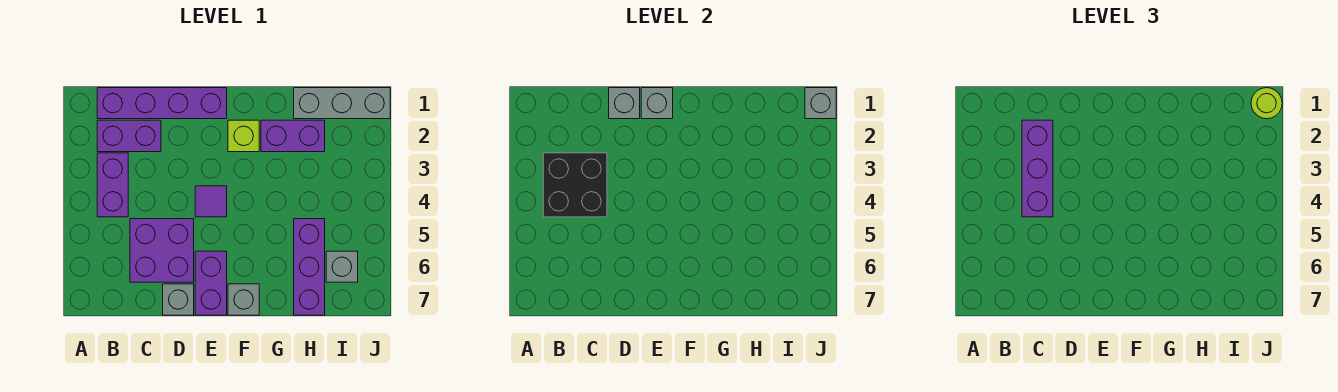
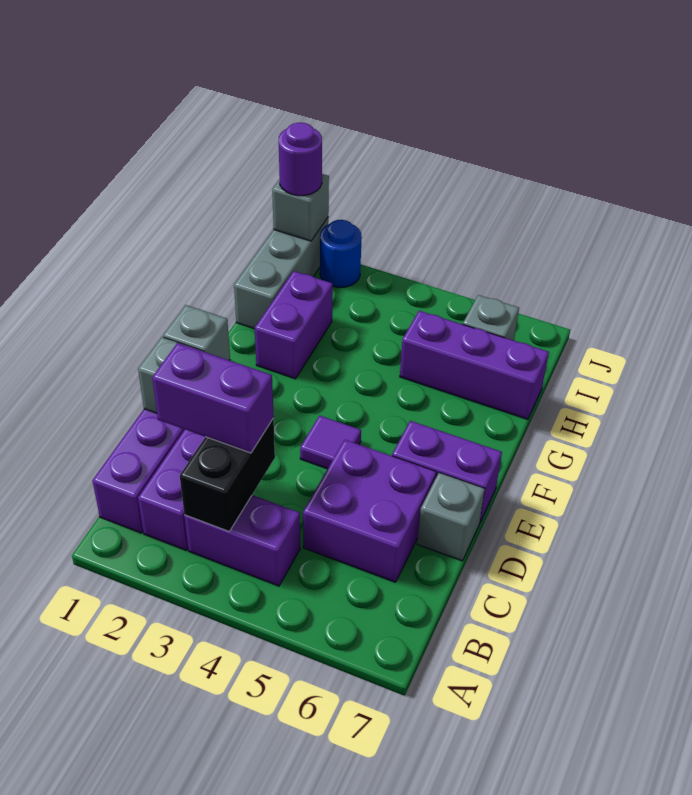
black 2x2 brick [543,153,607,217] -> black 1x2 brick [180,418,275,531]
purple 1x3 brick [1022,120,1053,217] -> purple 1x2 brick [152,343,274,453]
lime 1x1 brick [228,120,259,152] -> none
grey 1x1 brick [228,284,259,315] -> none
lime 1x1 round brick [1251,88,1282,119] -> purple 1x1 round brick [279,123,322,196]
none -> blue 1x1 round brick [320,220,362,288]

